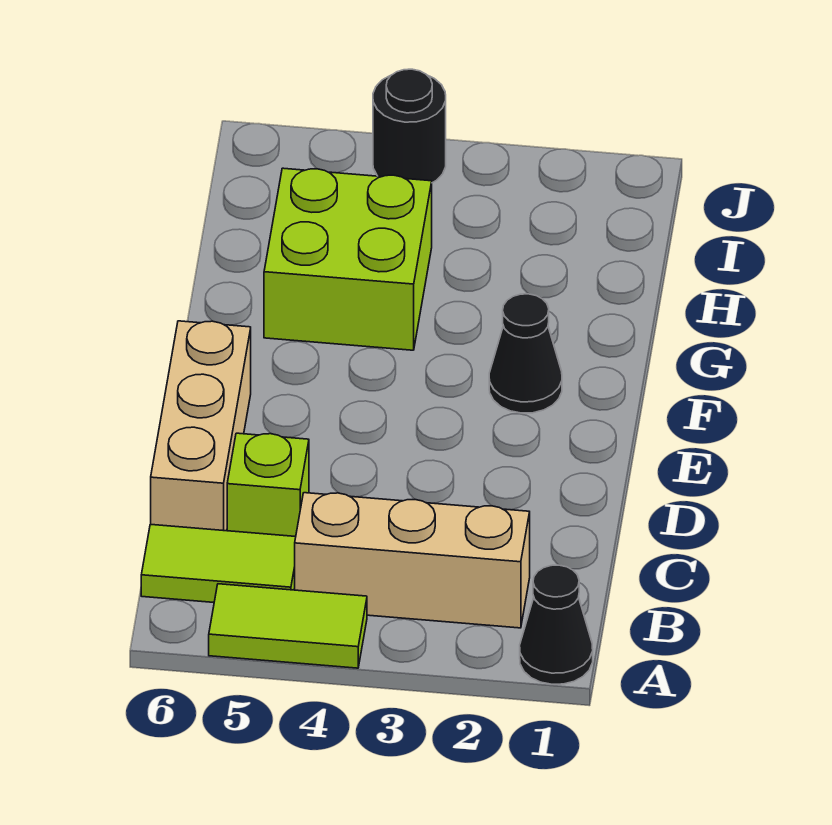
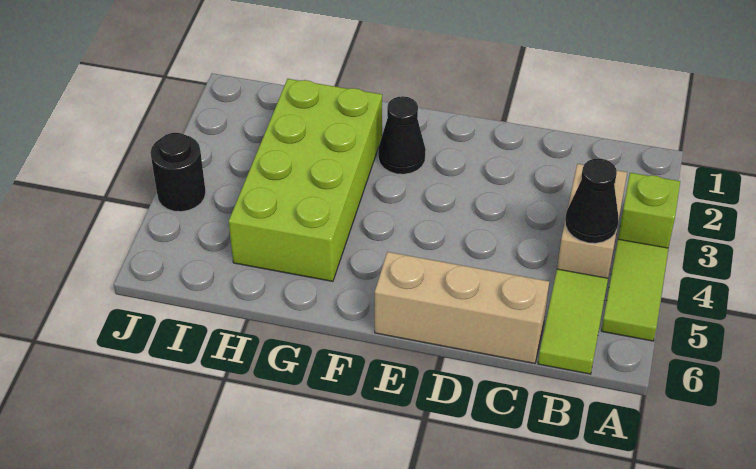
black 1x1 cone [520,565,593,684] -> black 1x1 cone moved to [565,158,618,243]
tan 1x3 brick [295,493,530,628] -> tan 1x2 brick [557,164,627,278]
lime 1x1 brick [227,433,309,537] -> lime 1x1 brick moved to [618,173,680,248]
lime 2x2 brick [264,168,432,350] -> lime 2x4 brick [229,79,382,281]

